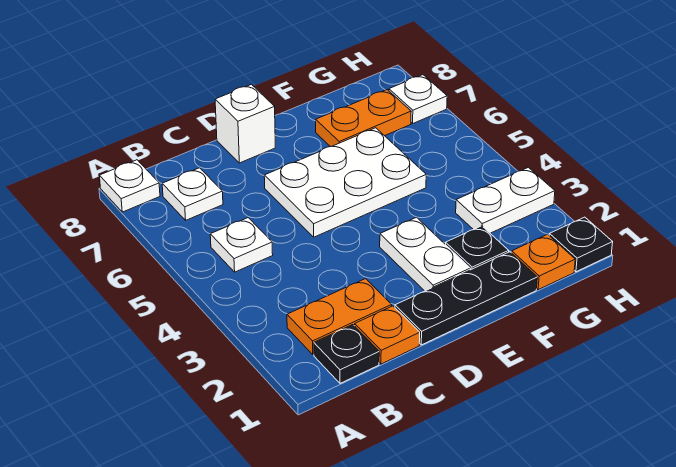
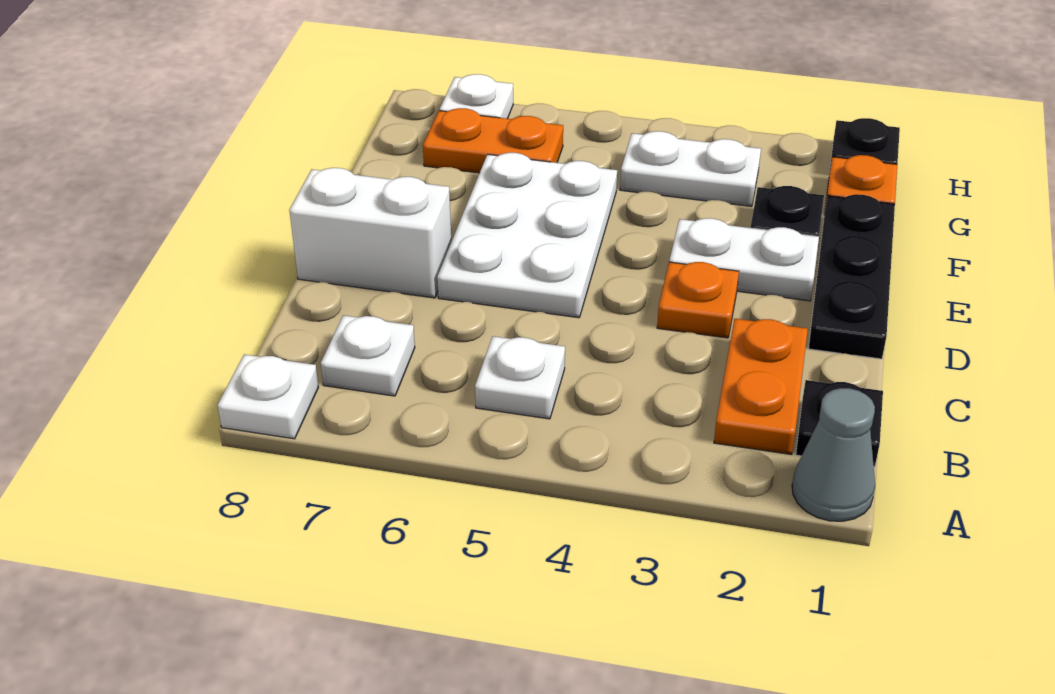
none -> grey 1x1 cone [792,388,875,521]
orange 1x1 plate [355,306,420,364] -> orange 1x1 plate moved to [657,262,739,338]
white 1x1 brick [215,84,275,163] -> white 1x2 brick [289,168,451,298]
orange 1x2 plate [316,90,411,147] -> orange 1x2 plate turned to [423,108,563,173]
white 1x2 plate [456,167,555,233] -> white 1x2 plate turned to [620,131,761,207]

